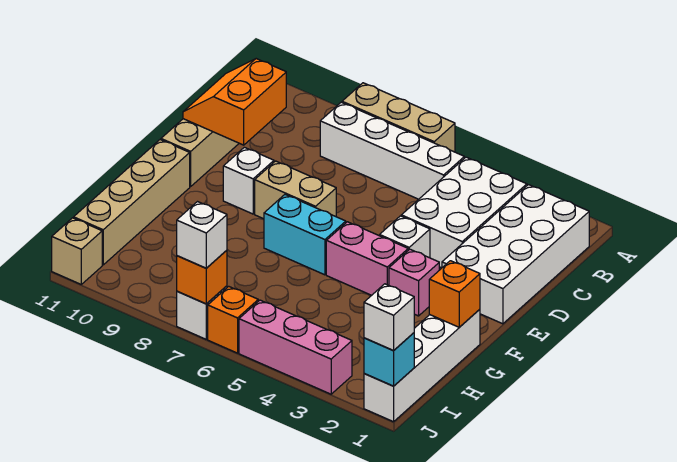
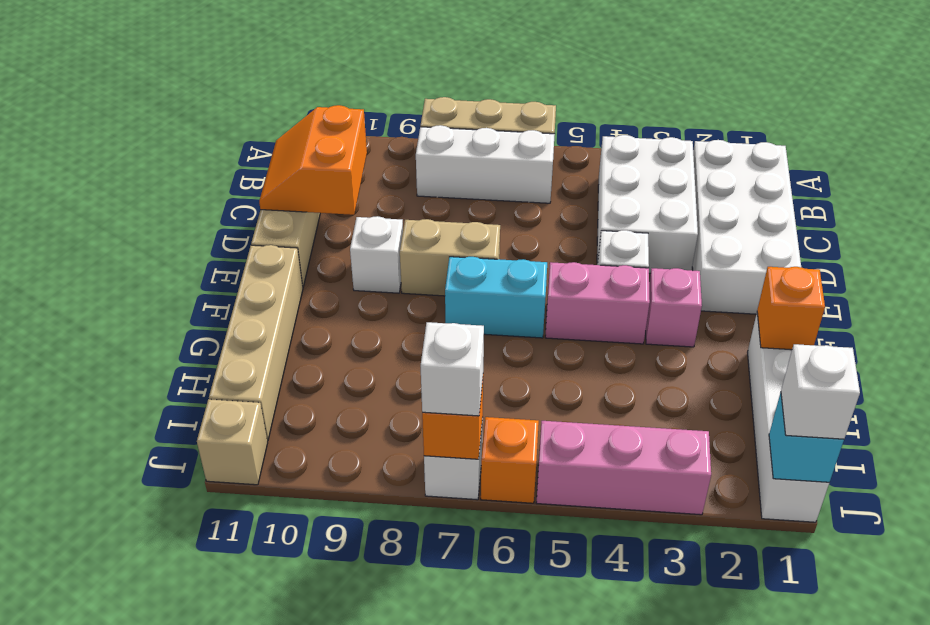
white 1x4 brick [320,102,464,199] -> white 1x3 brick [416,125,555,203]

